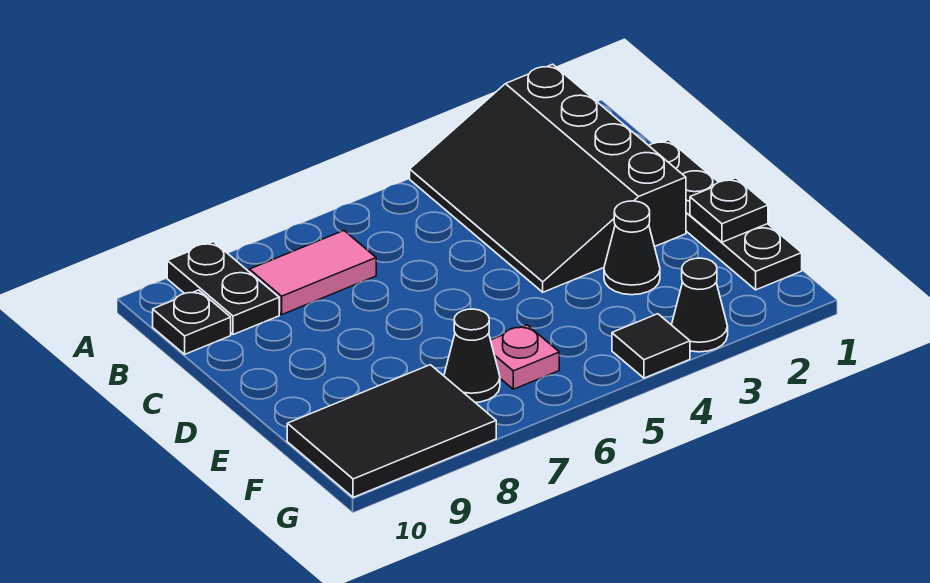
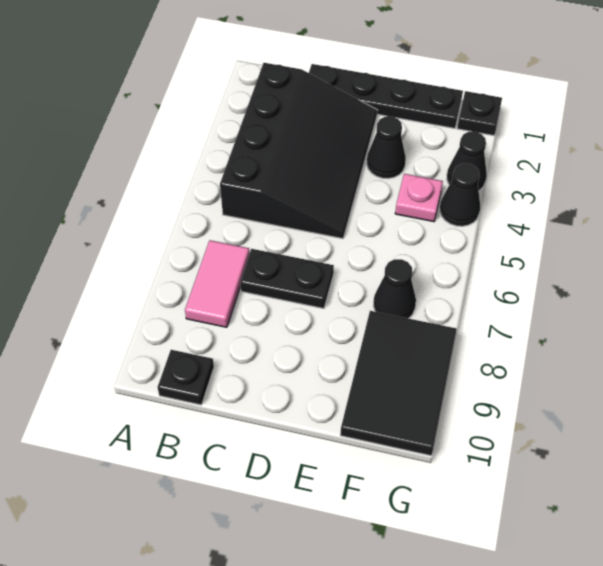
black 3x4 slope [410,64,686,292] -> black 3x4 slope turned to [220,63,377,239]
black 1x2 plate [167,242,279,335] -> black 1x2 plate moved to [240,249,334,308]
black 1x1 plate [690,178,768,242] -> black 1x1 plate moved to [457,91,502,136]
pink 1x1 plate [491,325,559,389] -> pink 1x1 plate moved to [395,174,443,222]
black 1x1 tile [612,314,690,378] -> black 1x1 cone [440,164,480,226]

